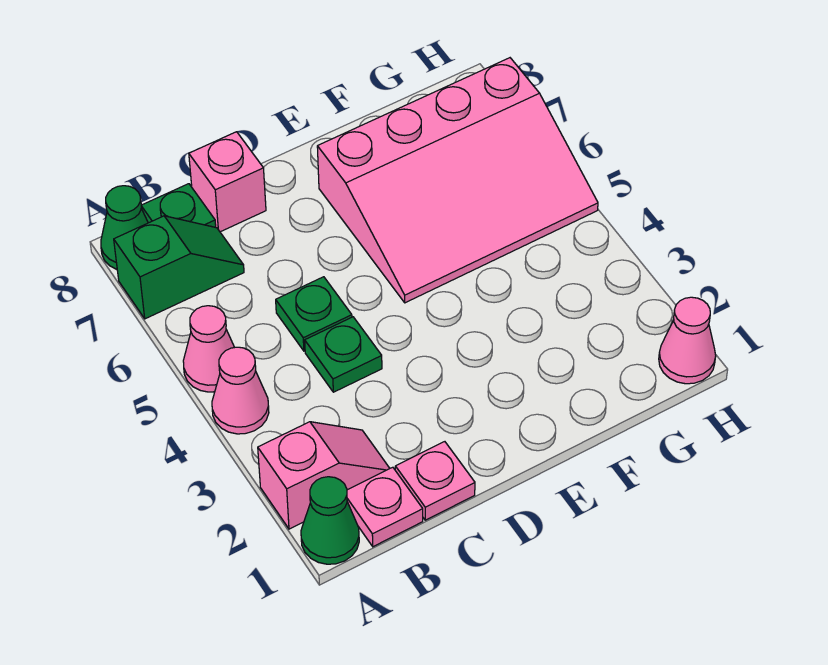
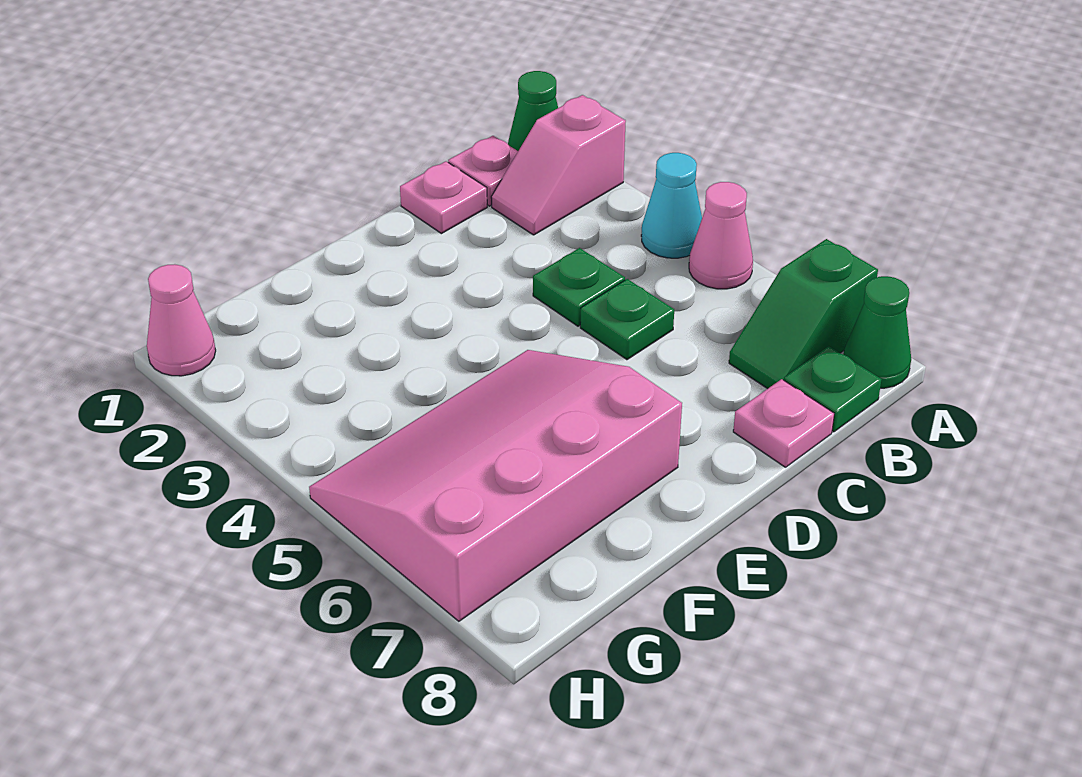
pink 1x1 cone [212,347,269,434] -> cyan 1x1 cone [641,153,702,258]
pink 1x1 brick [189,132,266,232] -> pink 1x1 plate [733,379,834,467]

